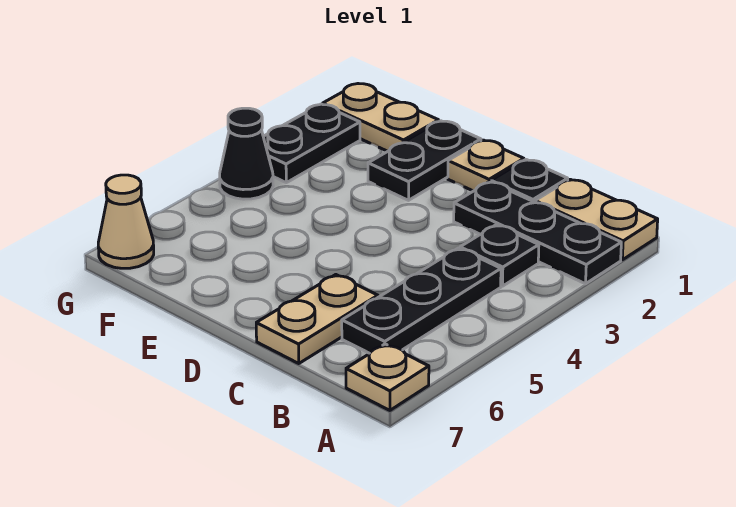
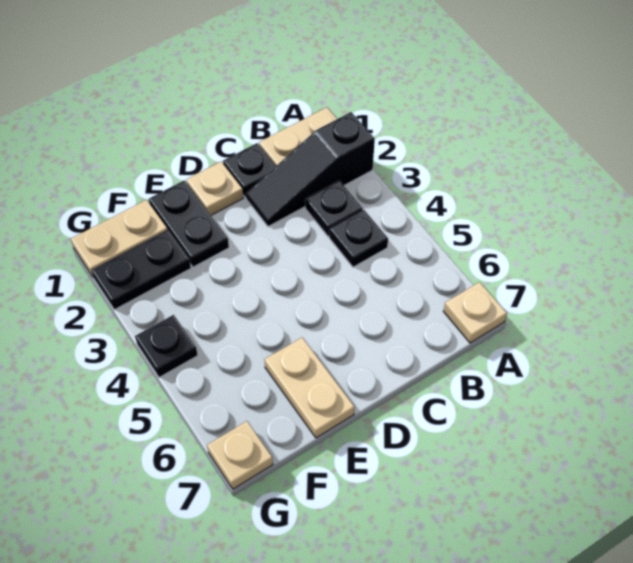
black 1x3 plate [454,182,621,284] -> black 1x3 slope [246,112,375,226]
black 1x3 plate [342,248,501,353] -> black 1x1 plate [329,210,388,267]
tan 1x2 plate [256,275,378,363] -> tan 1x2 plate moved to [265,338,355,438]
black 1x2 plate [263,104,360,183] -> black 1x2 plate turned to [91,230,191,310]
black 1x1 cone [220,108,273,199] -> black 1x1 plate [135,315,198,377]
tan 1x1 cone [98,175,154,268] -> tan 1x1 plate [207,421,273,489]

